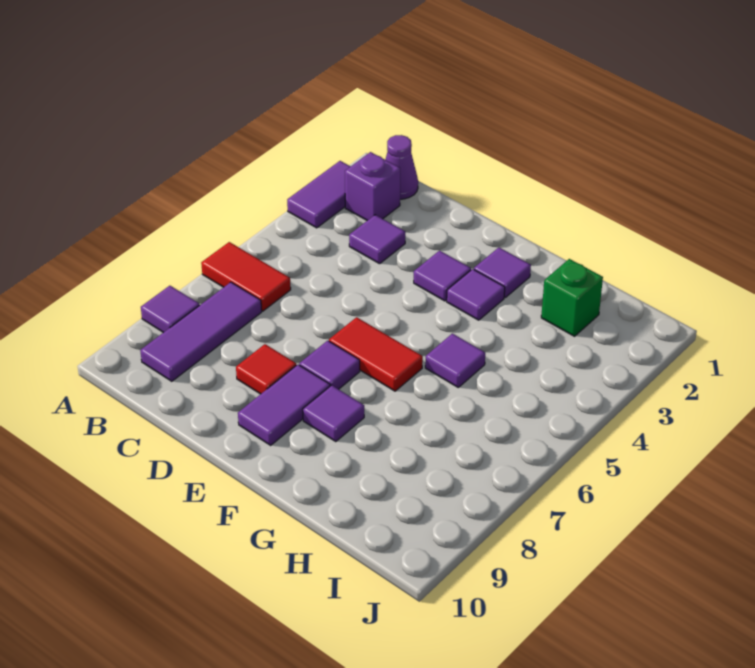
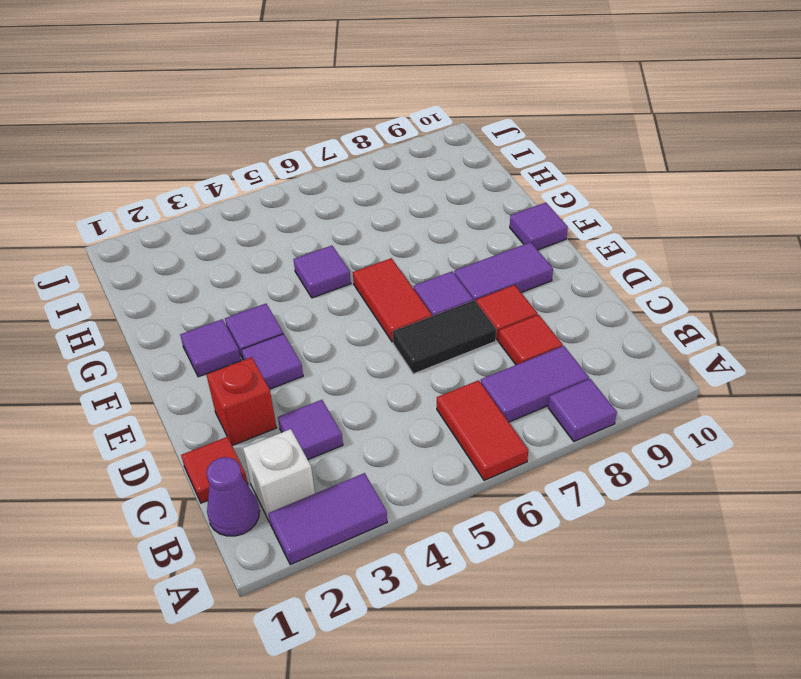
purple 1x1 brick [345,152,400,221] -> white 1x1 brick [243,429,315,522]
purple 1x3 tile [140,282,262,381] -> purple 1x2 tile [481,346,589,422]
none -> red 1x1 tile [181,437,248,503]
none -> red 1x1 tile [499,315,563,365]
none -> red 1x1 brick [206,357,277,446]
none -> black 1x2 tile [393,300,496,374]
purple 1x1 tile [303,385,364,442] -> purple 1x1 tile moved to [510,203,568,250]
green 1x1 brick [541,259,603,336] -> none

